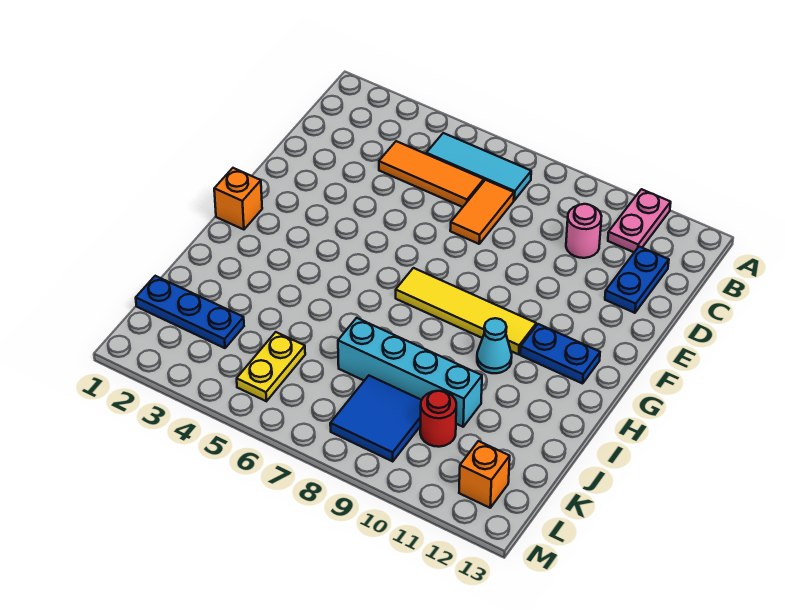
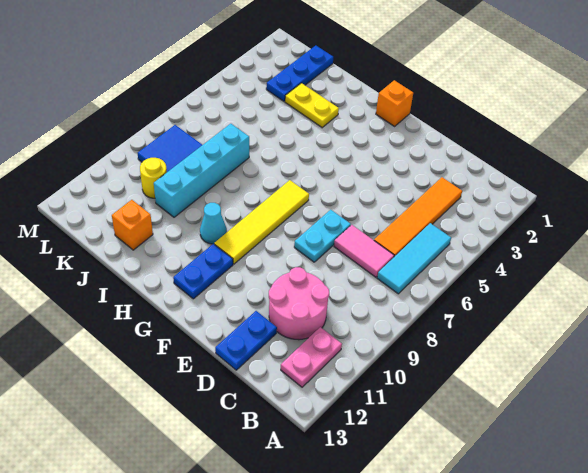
pink 1x2 plate [608,189,671,252] -> pink 1x2 plate turned to [281,327,342,387]
orange 1x3 tile [379,141,484,207] -> orange 1x4 tile [374,177,462,257]
orange 1x2 tile [450,180,514,244] -> pink 1x2 tile [334,225,394,277]
pink 1x1 round brick [566,204,602,258] -> pink 2x2 round brick [269,267,329,340]
blue 1x2 plate [605,247,669,313] -> blue 1x2 plate turned to [215,311,277,370]
none -> cyan 1x2 plate [294,210,351,262]
yellow 1x2 plate [237,332,305,401] -> yellow 1x2 plate moved to [285,83,339,128]
red 1x1 round brick [420,391,456,447] -> yellow 1x1 round brick [140,158,167,198]
orange 1x1 brick [459,441,510,508] -> orange 1x1 brick moved to [112,200,153,250]

